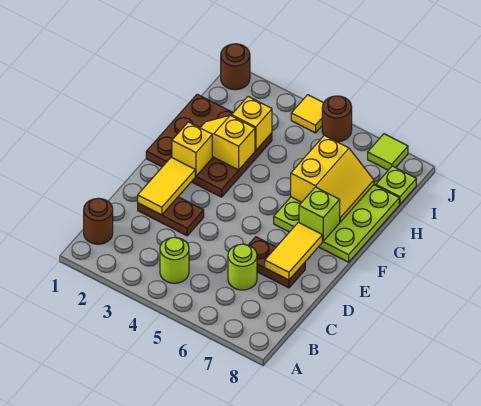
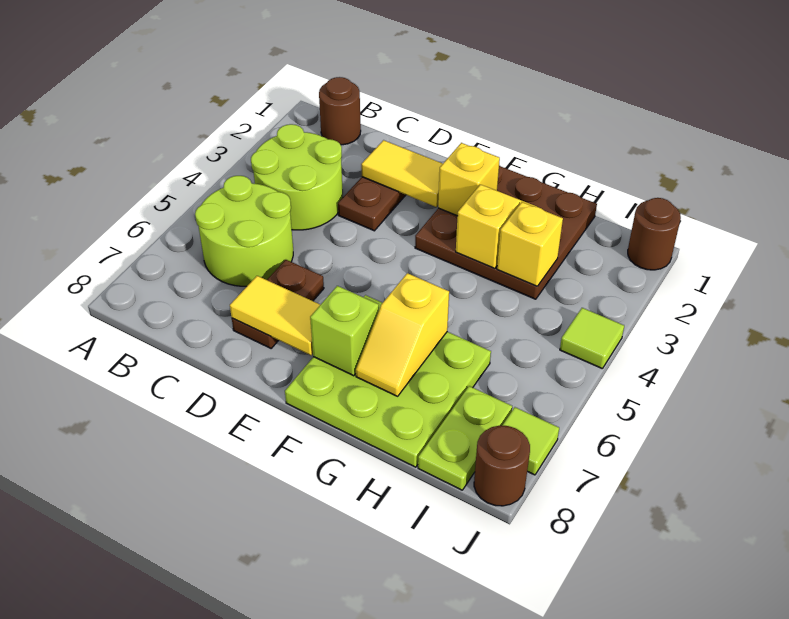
lime 1x1 round brick [160,238,189,283] -> lime 2x2 round brick [251,124,343,230]
lime 1x1 round brick [228,244,257,290] -> lime 2x2 round brick [195,176,293,286]
yellow 2x2 slope [291,135,374,222] -> yellow 1x2 slope [356,273,449,396]
lime 1x1 plate [376,166,416,204] -> lime 1x2 plate [418,386,512,490]
yellow 1x1 tile [291,95,323,133] -> lime 1x1 tile [560,308,624,369]
brown 1x1 round brick [322,96,352,142] -> brown 1x1 round brick moved to [474,425,530,506]

